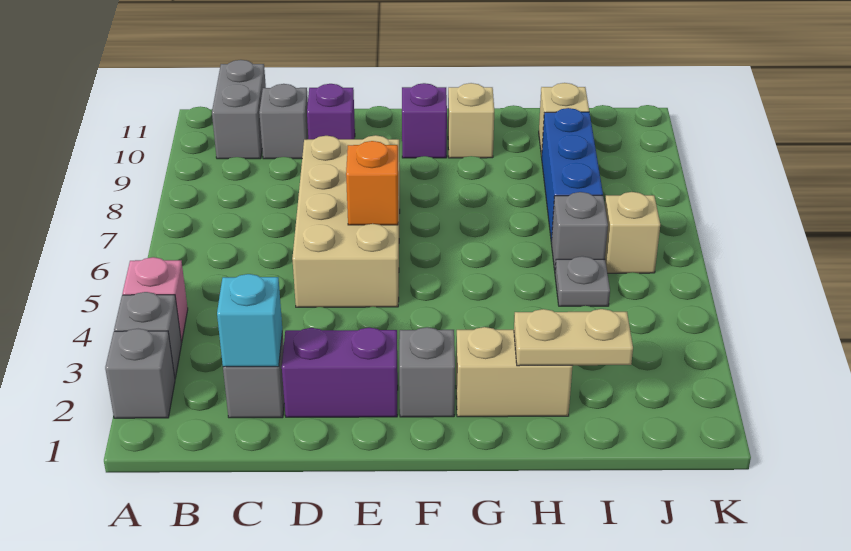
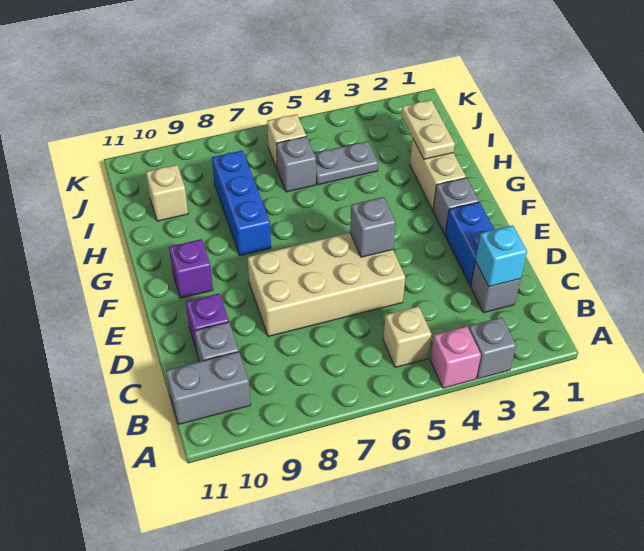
grey 1x1 brick [105,329,175,418] -> grey 1x1 brick moved to [350,197,396,257]
purple 1x2 brick [282,328,398,417] -> blue 1x2 brick [445,202,494,286]
orange 1x1 brick [346,141,398,225] -> none
tan 1x1 brick [448,83,494,158] -> tan 1x1 brick moved to [383,306,431,368]
grey 1x1 plate [555,256,610,306] -> grey 1x2 plate [314,141,378,185]
blue 1x3 brick [542,108,603,242] -> blue 1x3 brick turned to [212,150,271,256]

